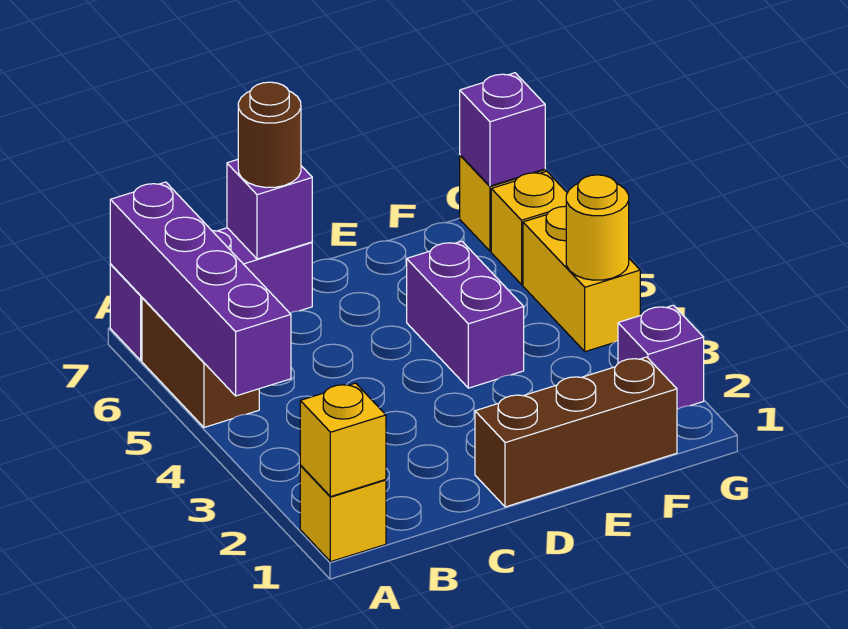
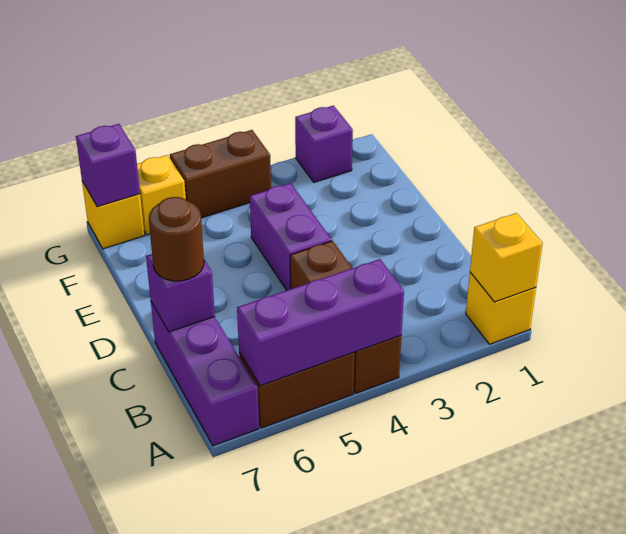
purple 1x4 brick [110,182,291,396] -> purple 1x3 brick [237,259,404,386]
brown 1x3 brick [475,357,677,507] -> brown 1x3 brick moved to [290,241,401,393]
purple 1x2 brick [407,241,524,388] -> purple 1x2 brick turned to [250,183,332,290]
yellow 1x2 brick [523,206,640,352] -> brown 1x2 brick [170,130,271,218]
yellow 1x1 round brick [566,175,629,280] -> none

